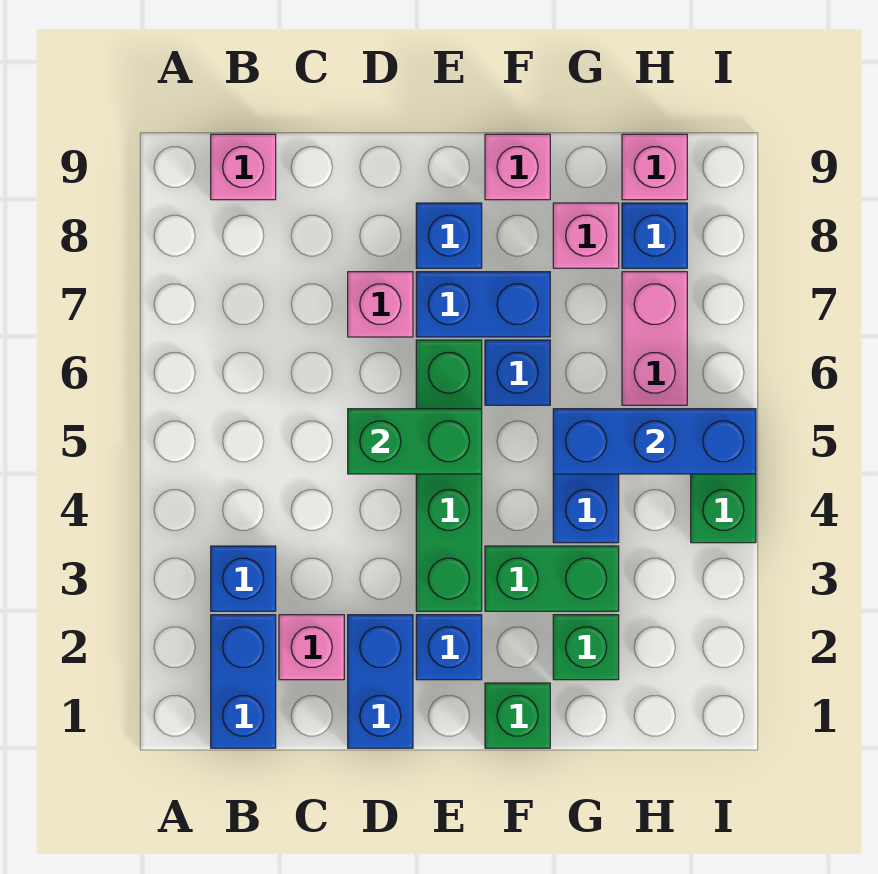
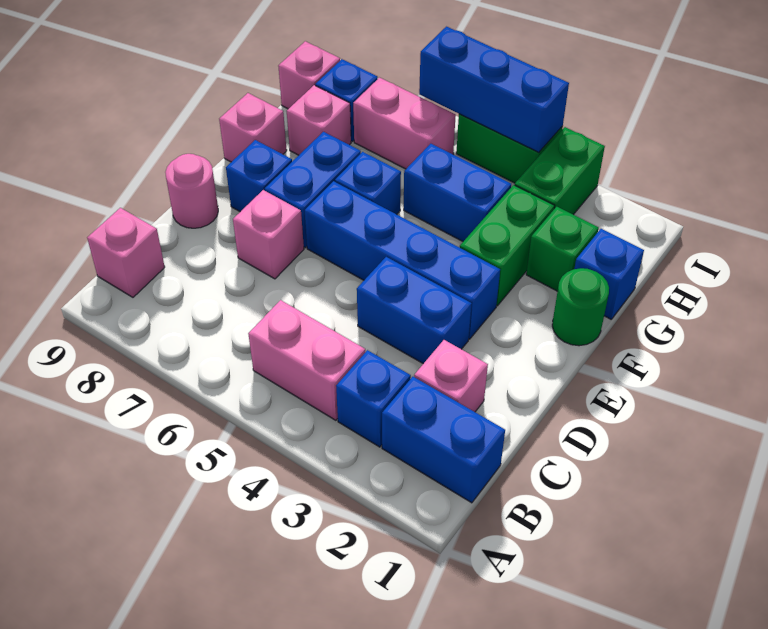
none -> pink 1x2 brick [248,300,365,420]
blue 1x2 brick [348,615,413,748] -> blue 1x2 brick moved to [357,257,472,364]
green 1x2 brick [348,409,482,474] -> green 1x2 brick moved to [515,127,605,215]
none -> pink 1x1 round brick [165,154,218,228]
blue 1x1 brick [416,615,482,680] -> blue 1x1 brick moved to [574,229,644,319]
green 1x4 brick [416,340,482,611] -> blue 1x4 brick [305,181,500,339]
green 1x1 brick [485,683,550,748] -> green 1x1 round brick [552,268,609,346]
blue 1x3 brick [553,409,756,474] -> blue 1x3 brick turned to [419,27,569,153]

